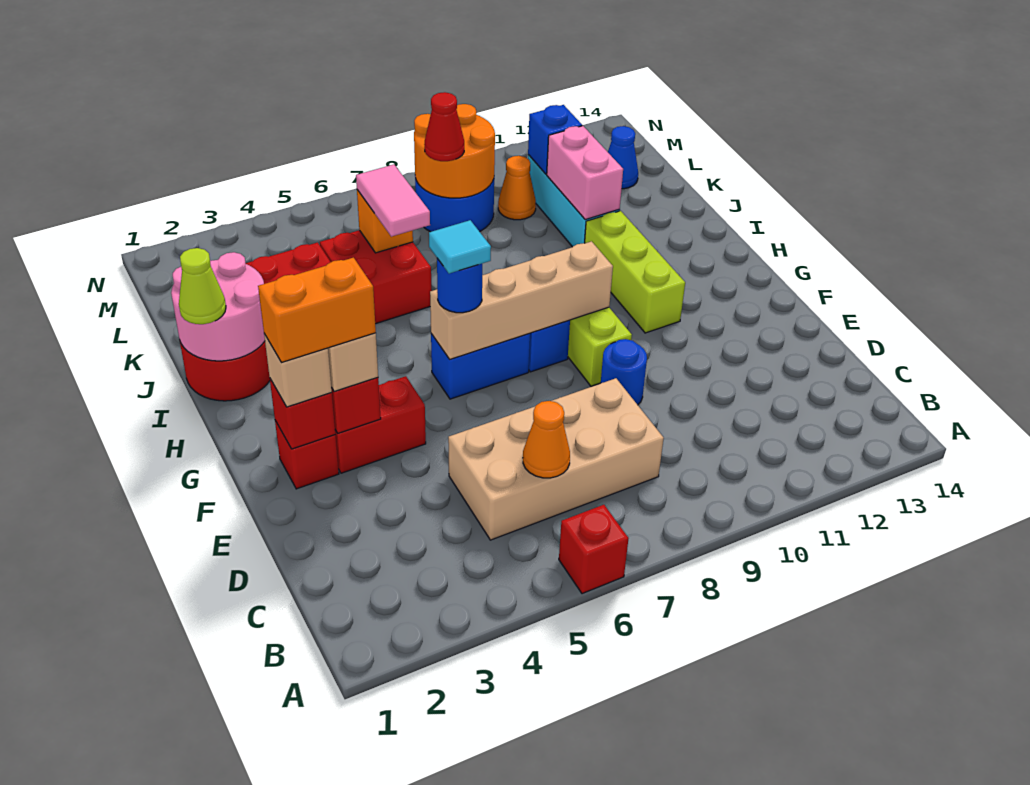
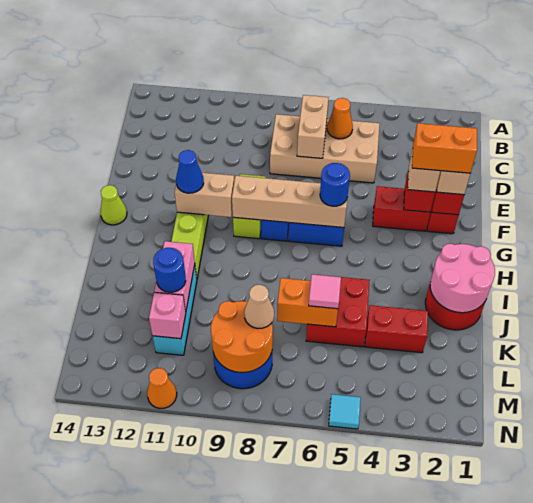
red 1x1 brick [559,505,629,594] -> none
none -> tan 1x2 brick [297,95,329,158]
blue 1x1 round brick [601,339,647,405] -> blue 1x1 round brick moved to [153,248,186,292]
cyan 1x1 tile [429,220,491,274] -> cyan 1x1 tile moved to [329,394,361,429]
none -> tan 1x2 brick [174,173,234,217]
lime 1x1 cone [179,248,226,324] -> lime 1x1 cone moved to [100,185,127,225]
pink 1x2 tile [356,165,430,237] -> pink 1x1 tile [309,274,341,309]
orange 1x1 brick [357,190,413,253] -> orange 1x2 brick [277,278,338,327]
red 1x1 cone [424,92,464,161] -> tan 1x1 cone [244,285,274,328]
orange 1x1 cone [498,156,536,220] -> orange 1x1 cone moved to [147,368,177,408]
blue 1x1 brick [528,105,582,174] -> pink 1x1 brick [149,292,186,339]
blue 1x1 cone [608,126,638,189] -> blue 1x1 cone moved to [176,150,204,193]

